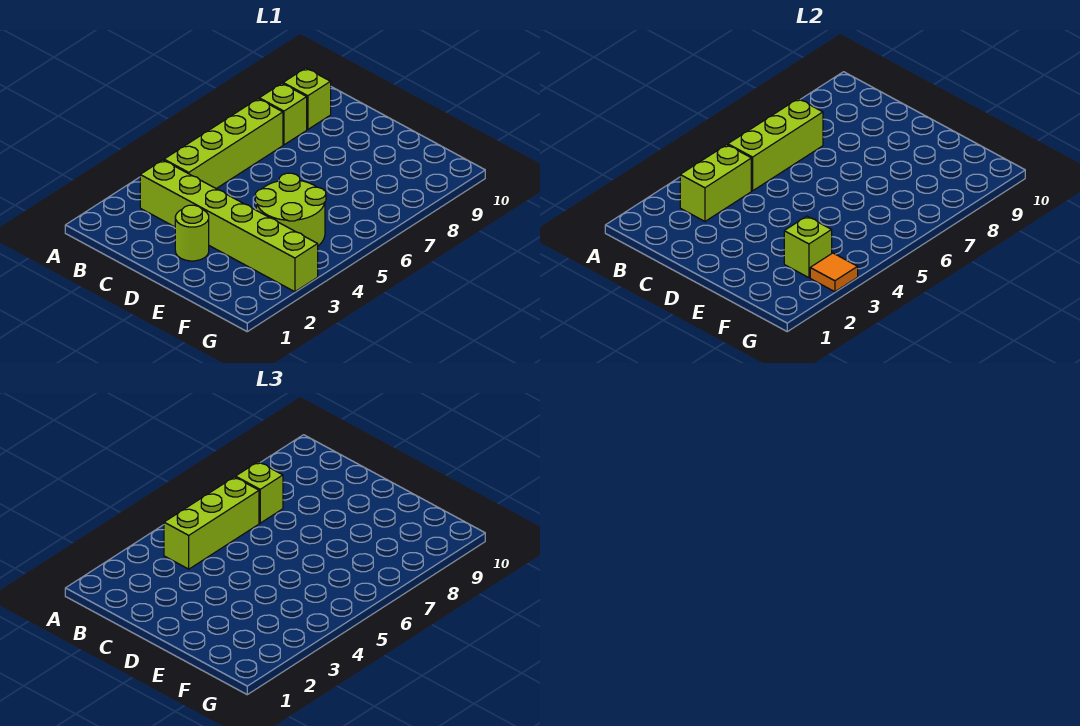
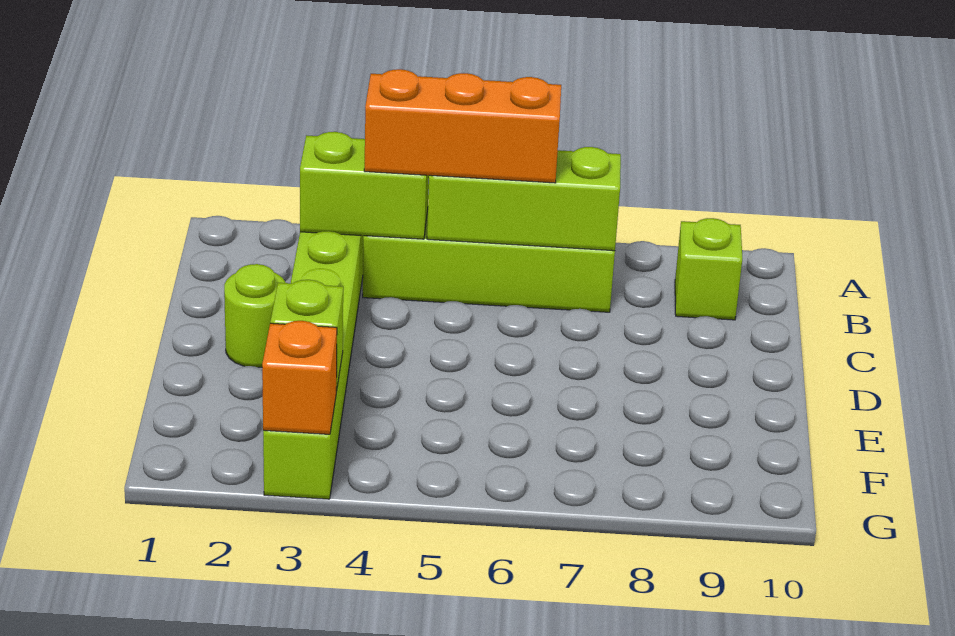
lime 1x3 brick [164,477,259,569] -> orange 1x3 brick [364,69,561,183]
lime 1x1 brick [235,462,283,523] -> none
lime 1x1 brick [259,84,307,145] -> none
lime 2x2 round brick [255,173,326,246] -> none
orange 1x1 tile [810,253,858,292] -> orange 1x1 brick [262,321,337,434]

